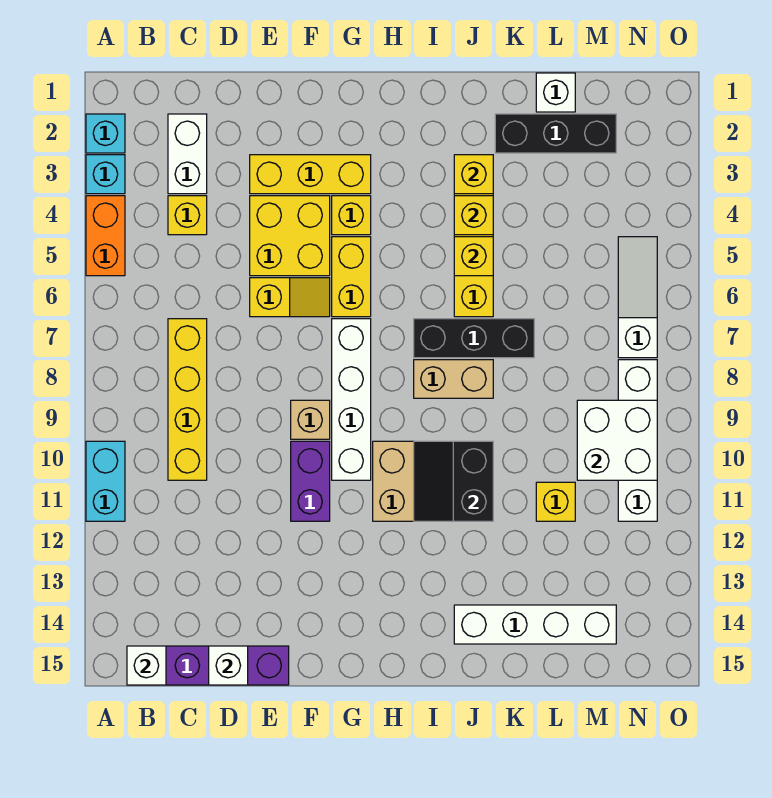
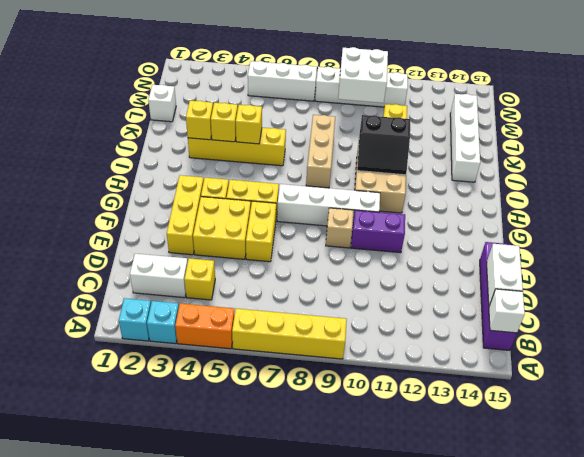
cyan 1x2 brick [86,441,125,521] -> none
yellow 1x4 brick [168,319,207,480] -> yellow 1x4 brick moved to [232,309,347,359]
white 1x1 brick [209,646,248,685] -> white 1x2 brick [487,244,523,306]
yellow 1x2 slope [250,278,330,317] -> yellow 1x2 brick [246,201,276,262]
black 1x3 brick [414,319,534,358] -> none
tan 1x2 brick [414,360,493,398] -> tan 1x3 brick [306,115,335,188]
black 1x3 brick [495,114,616,153] -> none
white 1x3 slope [618,237,657,358] -> white 1x3 brick [248,61,317,101]

